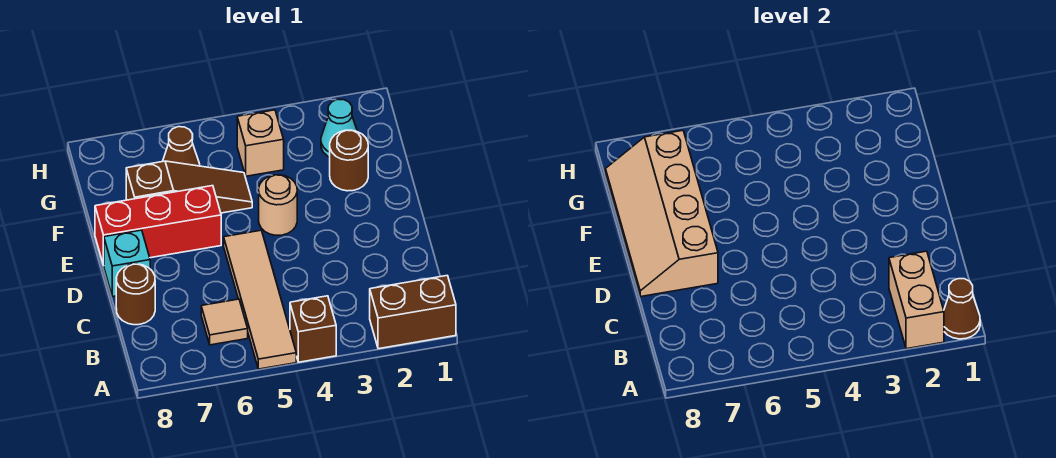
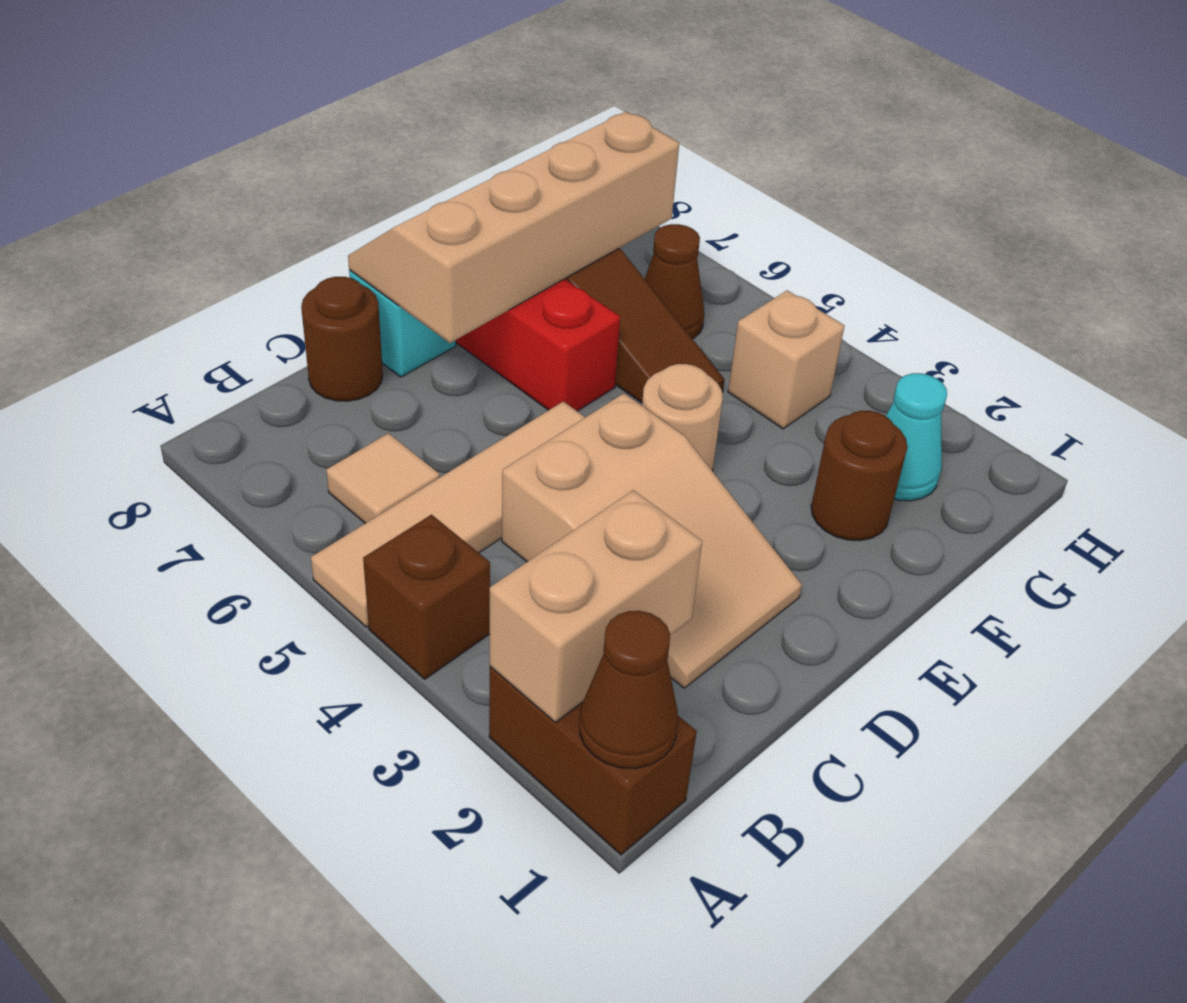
none -> tan 2x3 slope [502,393,802,688]

